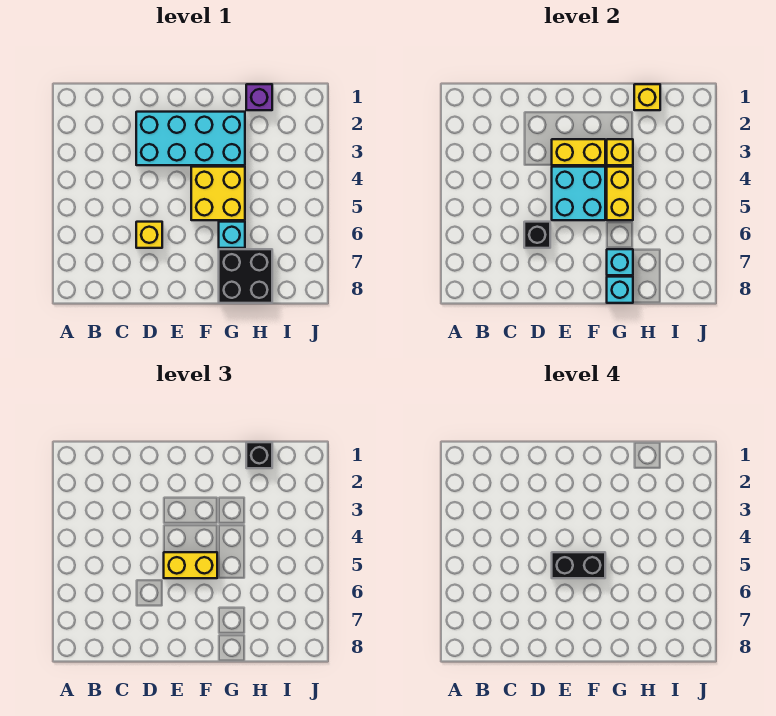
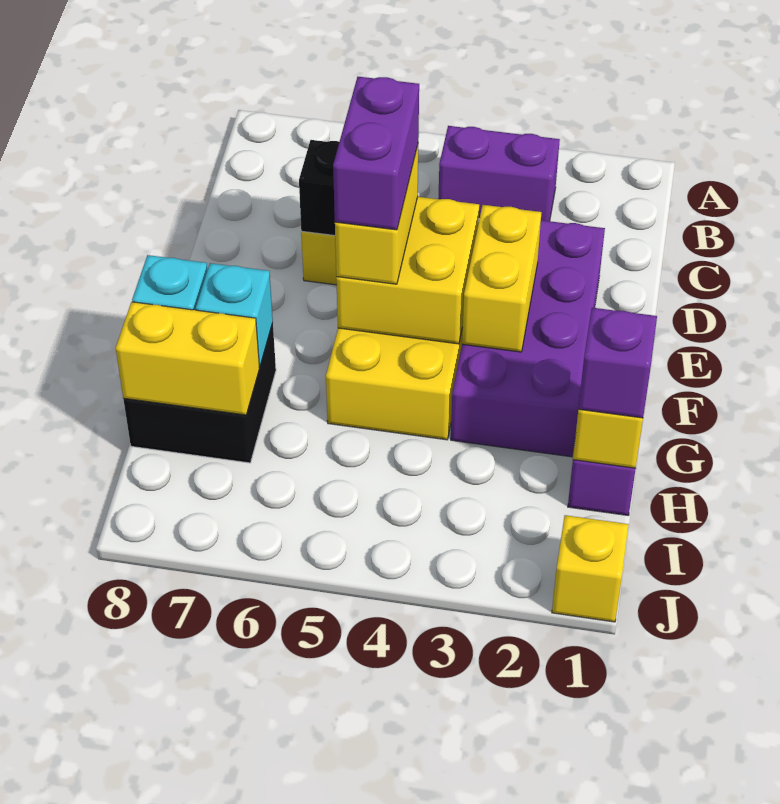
none -> purple 1x2 brick [438,126,560,221]
cyan 2x4 brick [136,112,245,165] -> purple 2x4 brick [451,220,605,457]
cyan 2x2 brick [552,167,605,220] -> yellow 2x2 brick [336,197,479,344]
black 1x2 brick [552,552,605,578] -> purple 1x2 brick [333,77,419,230]
yellow 1x1 brick [607,139,633,165] -> yellow 1x1 brick moved to [552,515,629,622]
yellow 1x2 brick [607,167,633,220] -> yellow 1x2 brick moved to [116,302,260,415]
cyan 1x1 brick [219,222,245,248] -> none
black 1x1 brick [246,442,272,468] -> purple 1x1 brick [579,308,657,418]

